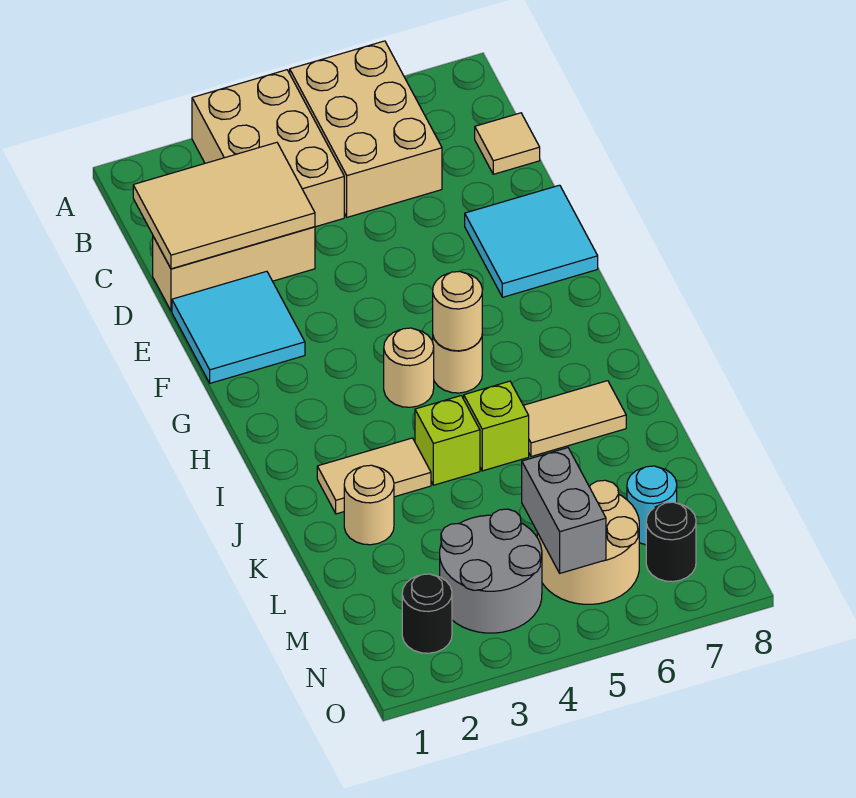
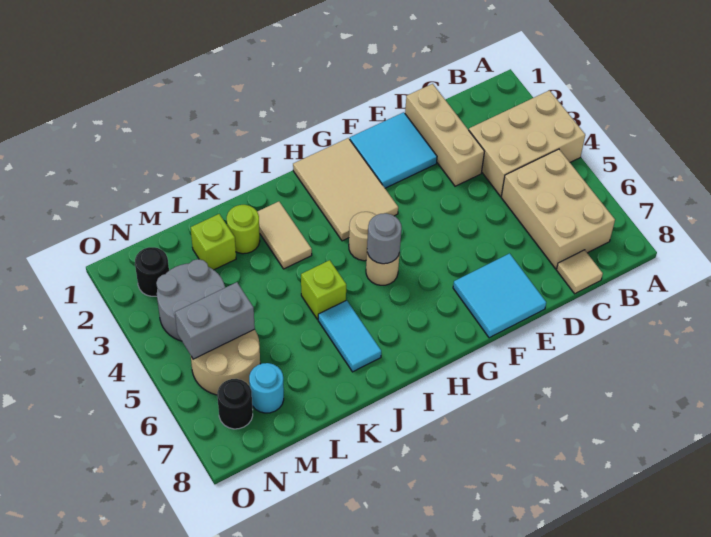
tan 2x3 brick [290,41,442,217] -> tan 2x3 brick turned to [501,149,615,269]
tan 2x3 tile [133,142,315,269] -> tan 2x3 tile moved to [293,138,398,241]
tan 1x1 round brick [433,271,482,351] -> grey 1x1 round brick [367,213,402,264]
lime 1x1 brick [415,396,480,485] -> lime 1x1 brick moved to [191,214,236,270]
tan 1x2 tile [523,381,626,457] -> cyan 1x2 tile [318,300,381,372]
tan 1x1 round brick [344,465,394,545] -> lime 1x1 round brick [227,205,260,254]

